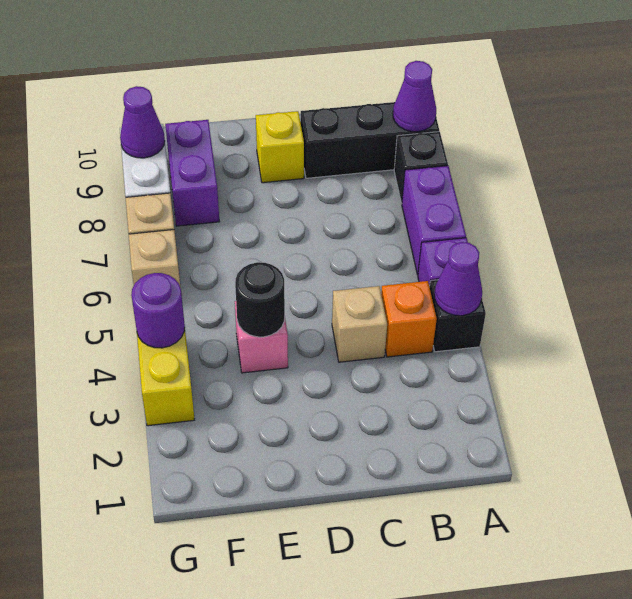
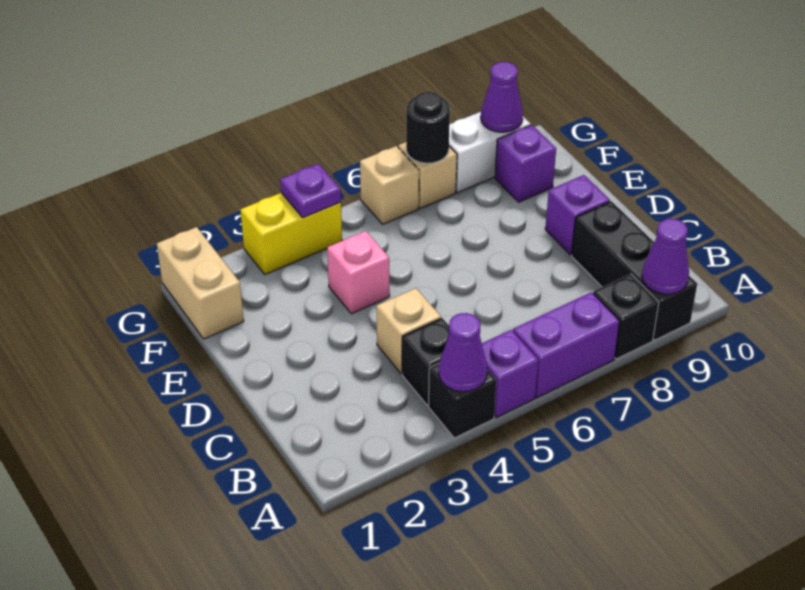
orange 1x1 brick [381,281,437,357] -> black 1x1 brick [402,318,449,405]
yellow 1x1 brick [256,111,304,183] -> purple 1x1 brick [545,175,610,255]
black 1x1 round brick [235,262,285,337] -> black 1x1 round brick moved to [406,92,450,163]
none -> tan 1x2 brick [157,227,244,339]
purple 1x2 brick [165,120,219,226] -> purple 1x1 brick [495,125,556,202]
purple 1x1 round brick [131,273,185,348] -> purple 1x1 plate [280,164,341,217]

